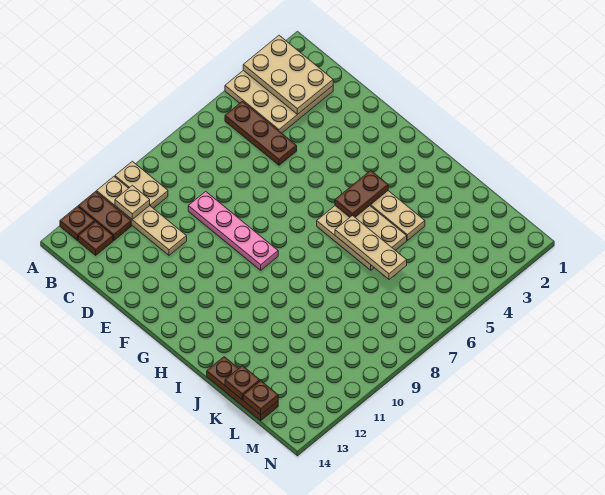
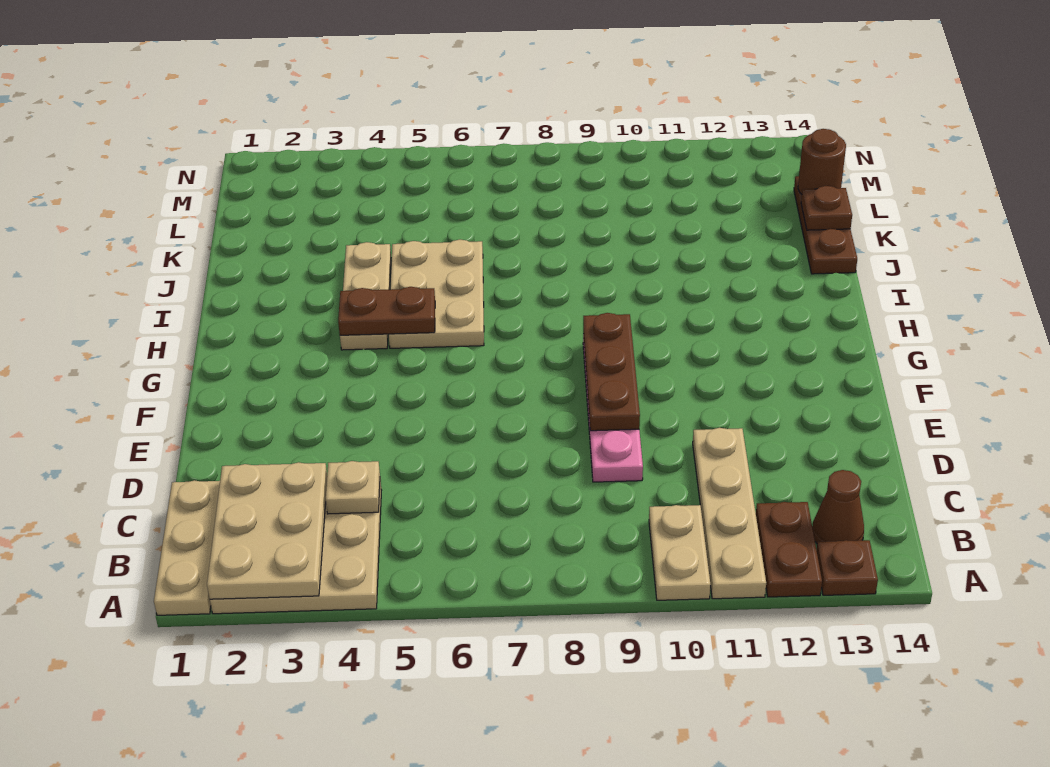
brown 1x3 plate [225,101,297,165] -> brown 1x3 plate moved to [583,313,640,431]
tan 1x1 plate [115,185,150,220] -> tan 1x1 plate moved to [326,461,380,514]
brown 1x1 plate [78,221,113,255] -> brown 1x1 cone [812,470,864,543]
tan 1x3 plate [335,215,407,279] -> tan 1x3 plate moved to [154,480,220,615]
brown 1x1 plate [243,381,278,415] -> brown 1x1 round brick [798,129,846,194]

